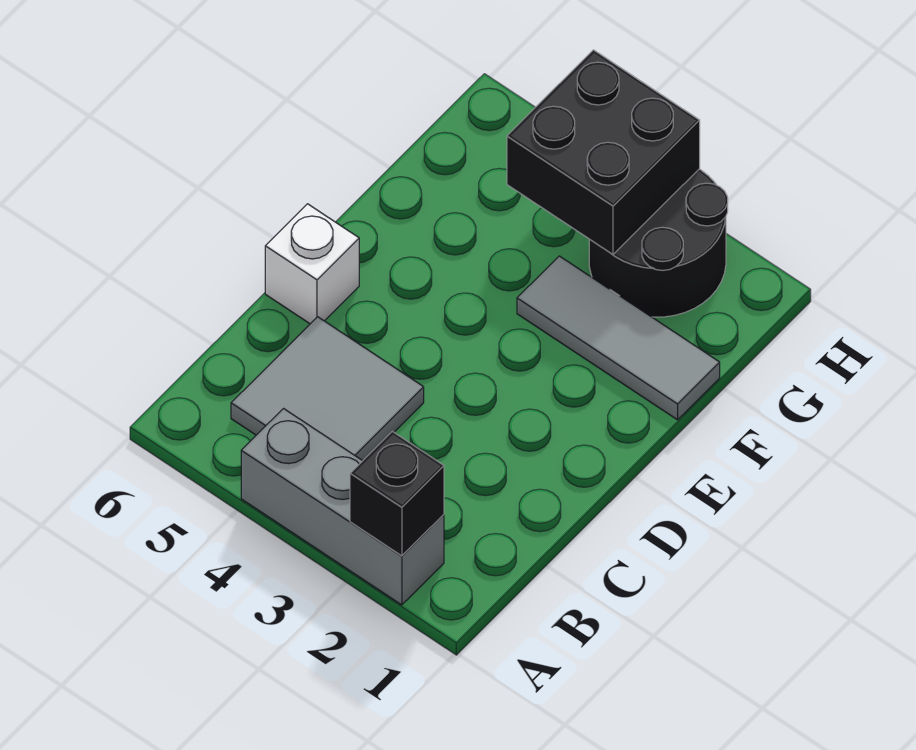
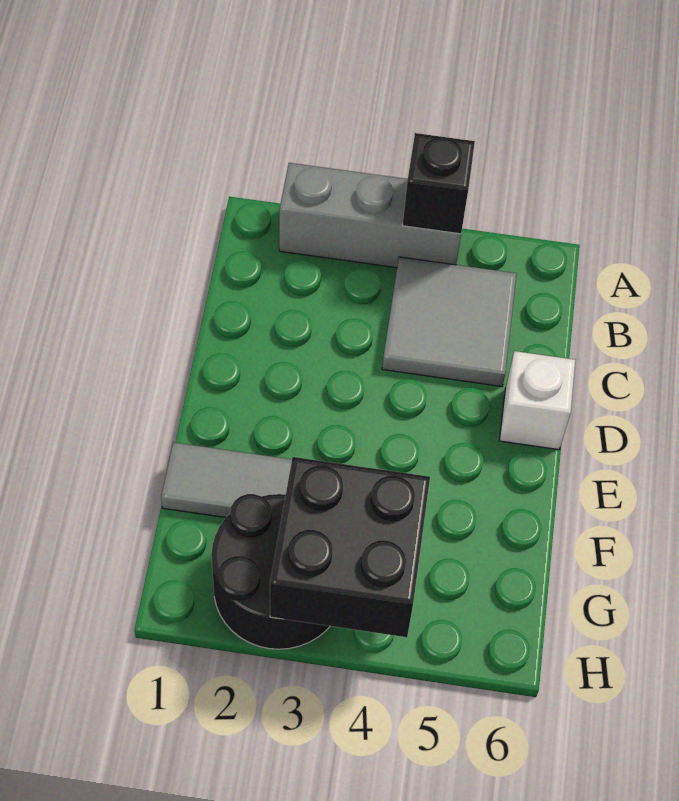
black 1x1 brick [350,431,444,556] -> black 1x1 brick moved to [402,133,475,234]

